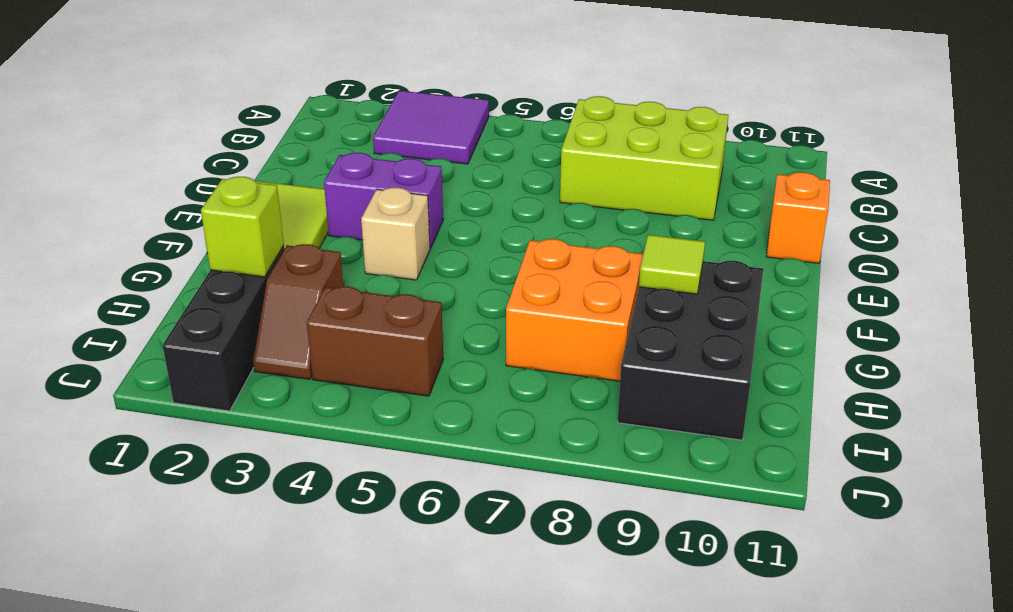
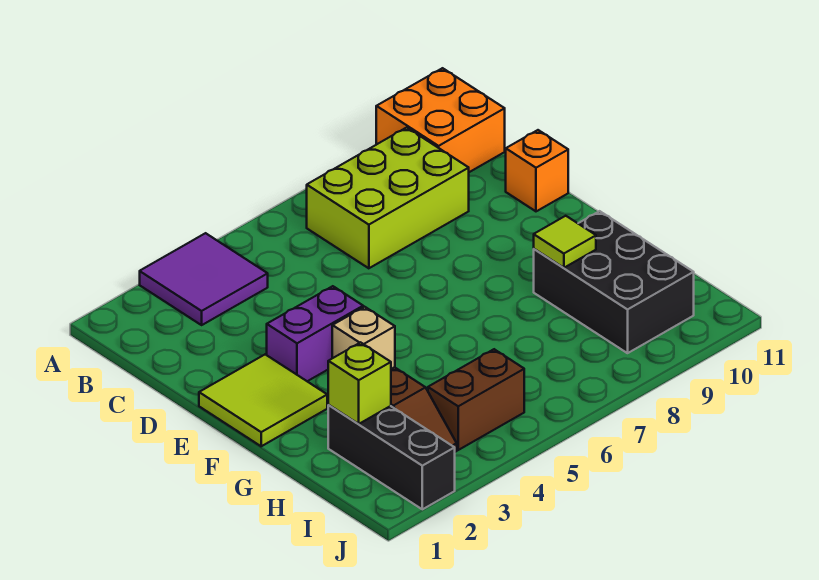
orange 2x2 brick [506,239,643,381] -> orange 2x2 brick moved to [376,68,505,172]

